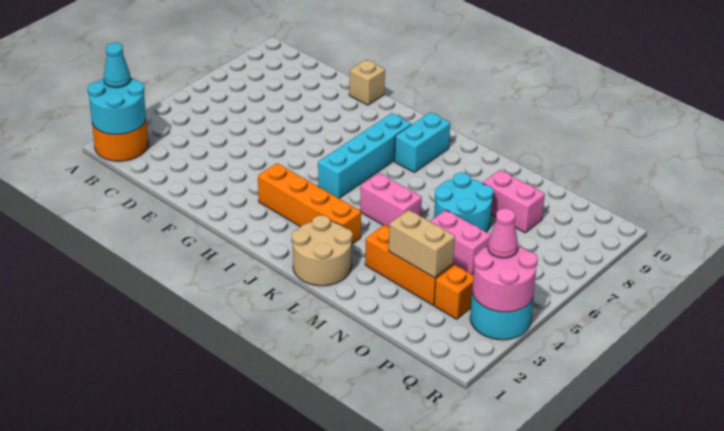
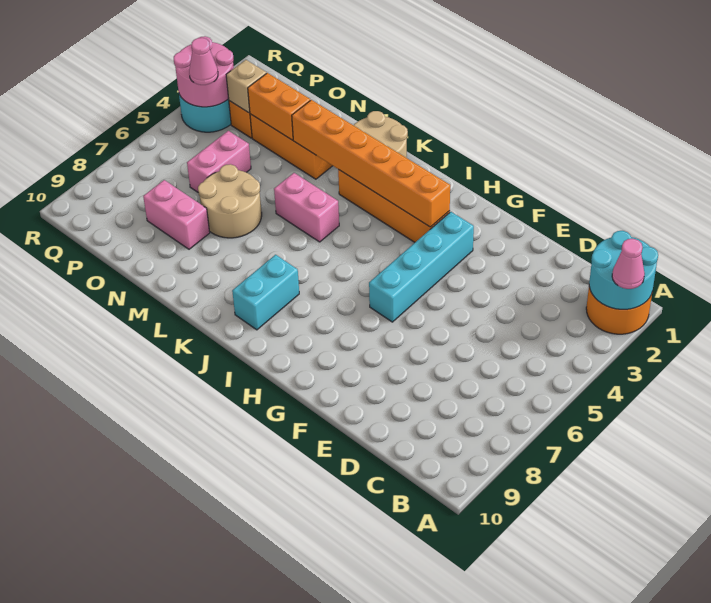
cyan 1x1 cone [104,43,131,88] -> pink 1x1 cone [612,239,645,289]
tan 1x1 brick [349,60,385,105] -> tan 1x1 brick moved to [226,60,266,113]
none -> orange 1x6 brick [292,100,450,227]
cyan 1x4 brick [318,113,411,198] -> cyan 1x4 brick moved to [369,212,474,322]
cyan 2x2 round brick [434,173,494,232] -> tan 2x2 round brick [198,164,262,238]
tan 1x2 brick [389,210,455,278] -> orange 1x2 brick [248,73,310,140]
pink 1x2 brick [430,210,491,274] -> pink 1x2 brick turned to [187,131,251,192]

